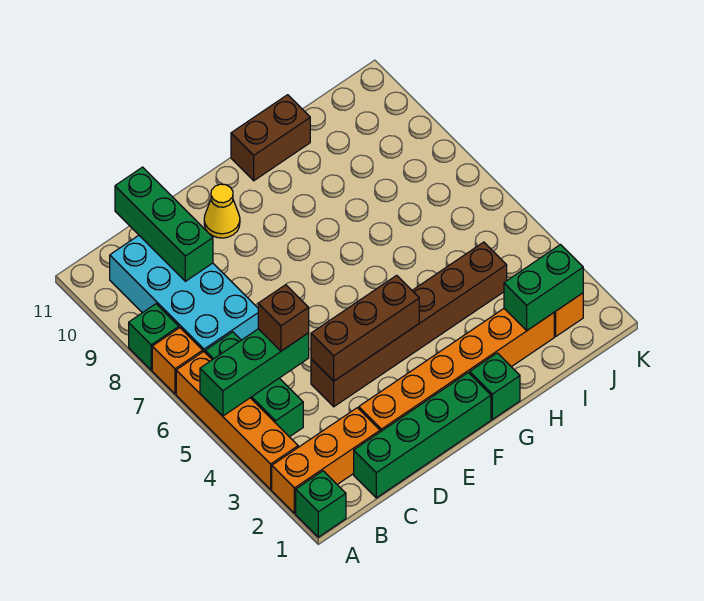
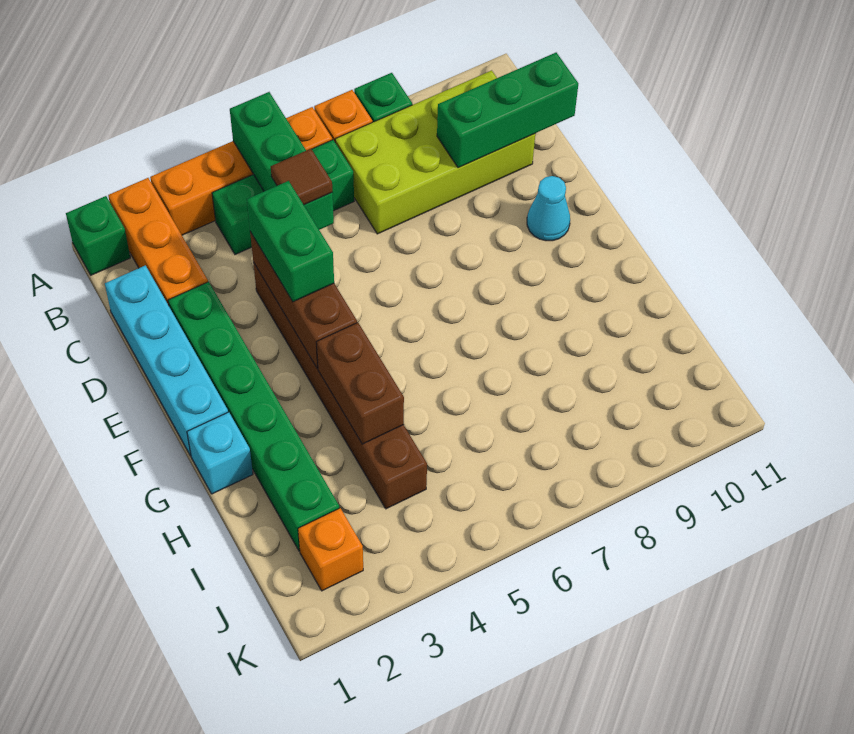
cyan 2x4 brick [110,235,258,352] -> lime 2x4 brick [335,70,535,234]
green 1x4 brick [354,373,491,498] -> cyan 1x4 brick [105,265,228,456]
brown 1x1 brick [258,285,309,351] -> brown 1x1 tile [271,149,332,205]
orange 1x6 brick [359,309,554,432] -> green 1x6 brick [168,282,339,551]
yellow 1x1 cone [204,184,240,238] -> cyan 1x1 cone [527,176,570,241]
green 1x1 brick [470,353,520,419] -> cyan 1x1 brick [187,412,253,494]
brown 1x2 brick [231,95,310,181] -> brown 1x2 brick moved to [316,323,404,444]
green 1x2 brick [504,245,583,330] -> green 1x2 brick moved to [247,181,334,302]

